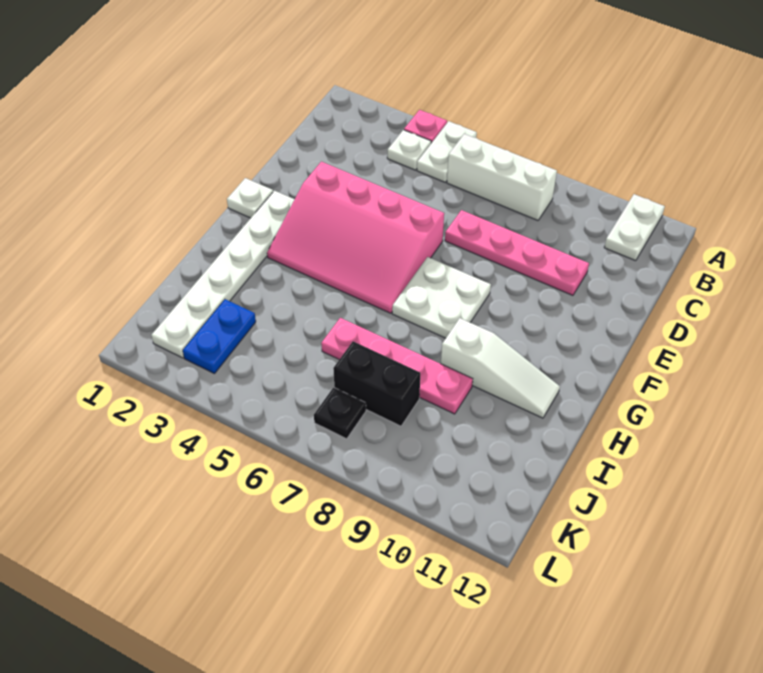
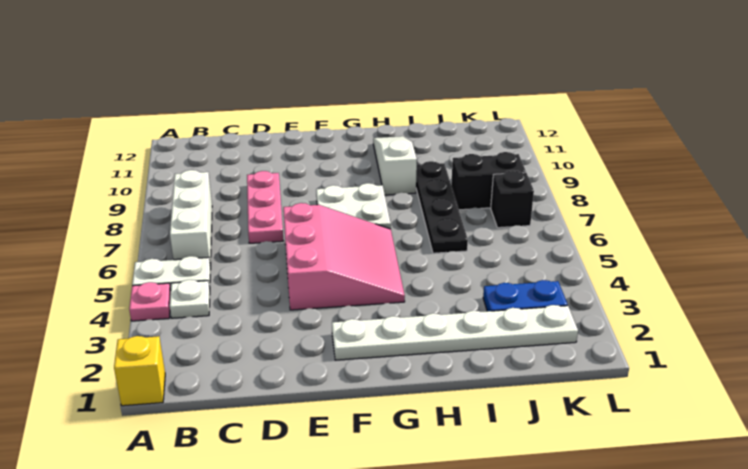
none -> yellow 1x1 brick [114,336,165,406]
white 1x2 plate [604,194,665,261] -> none
pink 1x4 plate [445,210,589,295] -> pink 1x3 plate [247,171,283,243]
pink 3x4 slope [267,161,444,313] -> pink 3x3 slope [283,203,405,310]
white 1x1 plate [227,178,273,218] -> none
pink 1x4 plate [321,318,473,414] -> black 1x4 plate [416,161,468,253]
black 1x2 brick [333,341,420,426] -> black 1x2 brick turned to [451,152,526,210]
black 1x1 plate [314,388,366,439] -> black 1x1 brick [491,170,534,228]

